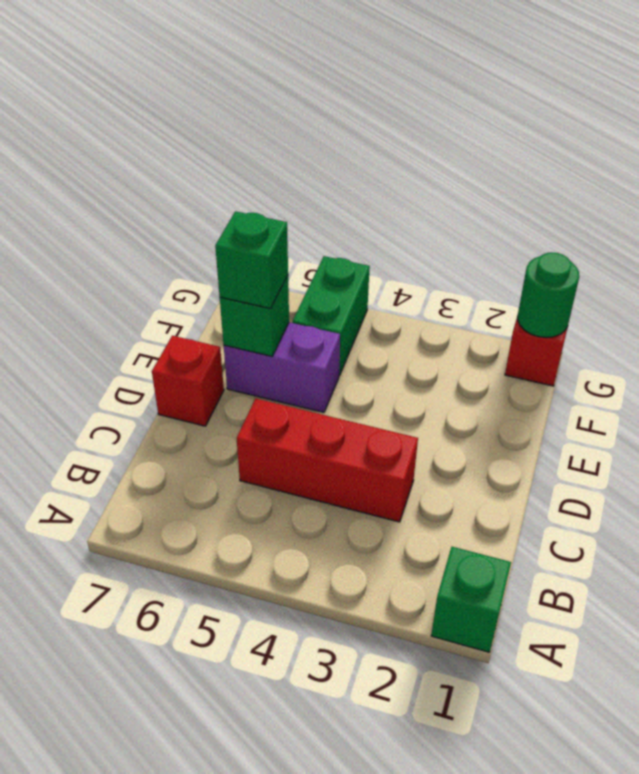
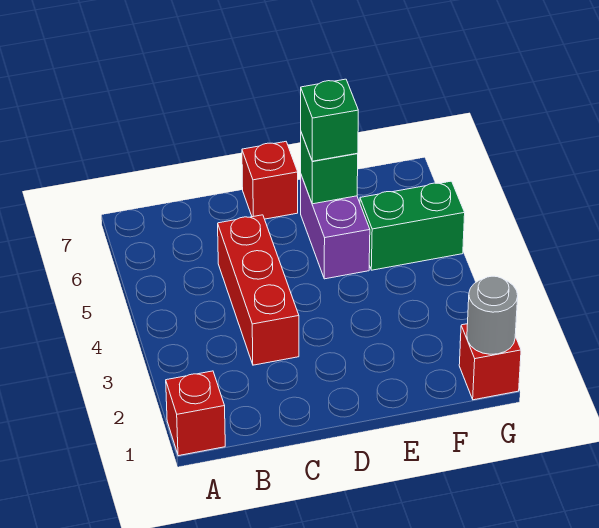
green 1x1 brick [431,547,511,652] -> red 1x1 brick [166,371,225,456]
green 1x1 round brick [518,252,579,338] -> grey 1x1 round brick [467,276,518,354]

